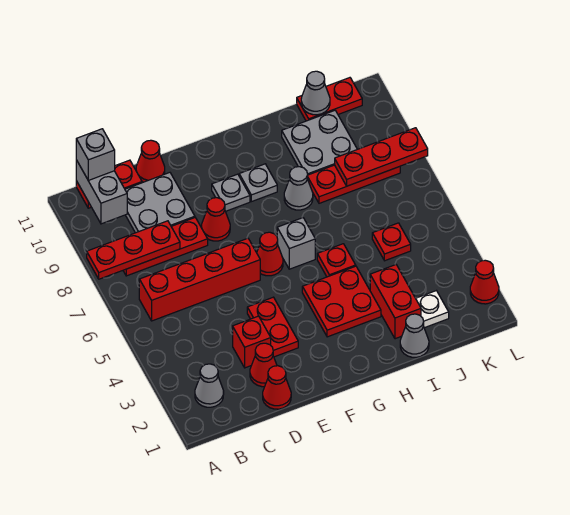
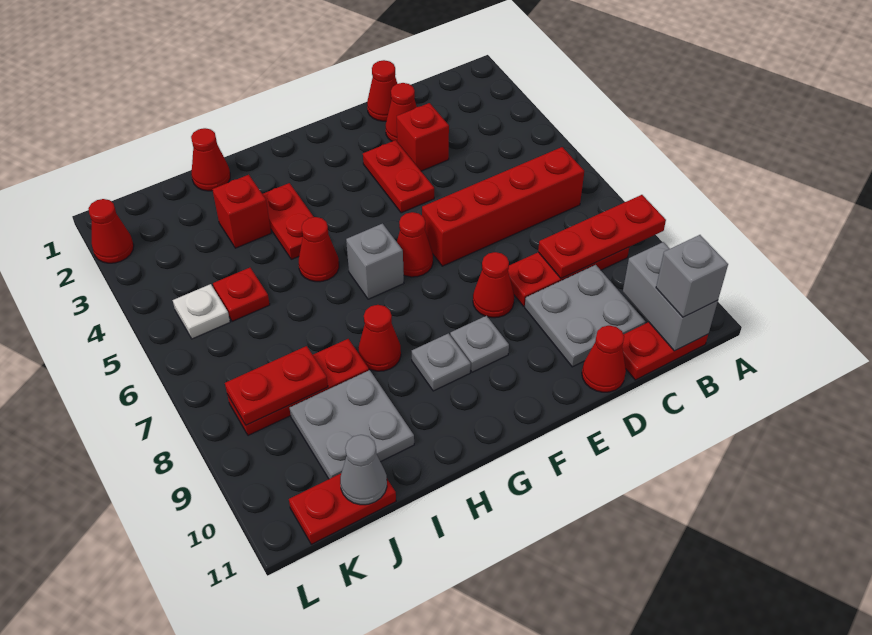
grey 1x1 cone [195,364,224,407] -> none
red 2x2 plate [302,266,381,337] -> red 1x2 plate [263,183,314,259]
red 1x1 plate [317,244,356,277] -> red 1x1 cone [299,217,339,282]
grey 1x1 cone [284,167,313,210] -> red 1x1 cone [358,305,401,371]
grey 1x1 cone [400,314,429,357] -> red 1x1 cone [191,128,230,191]
red 1x2 brick [370,265,421,339] -> red 1x1 brick [212,175,271,248]
white 1x1 plate [416,291,449,328] -> white 1x1 plate moved to [173,284,230,339]
red 1x3 plate [335,128,428,186] -> red 1x2 plate [225,346,328,425]

